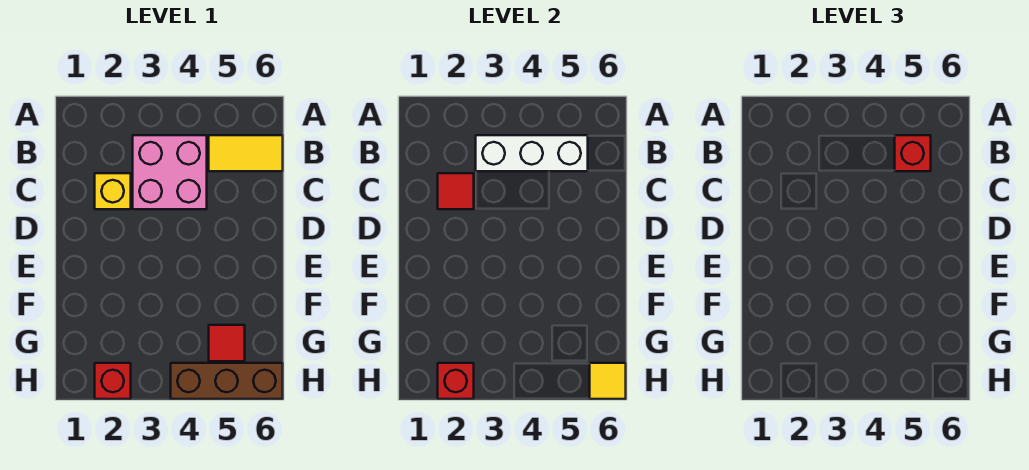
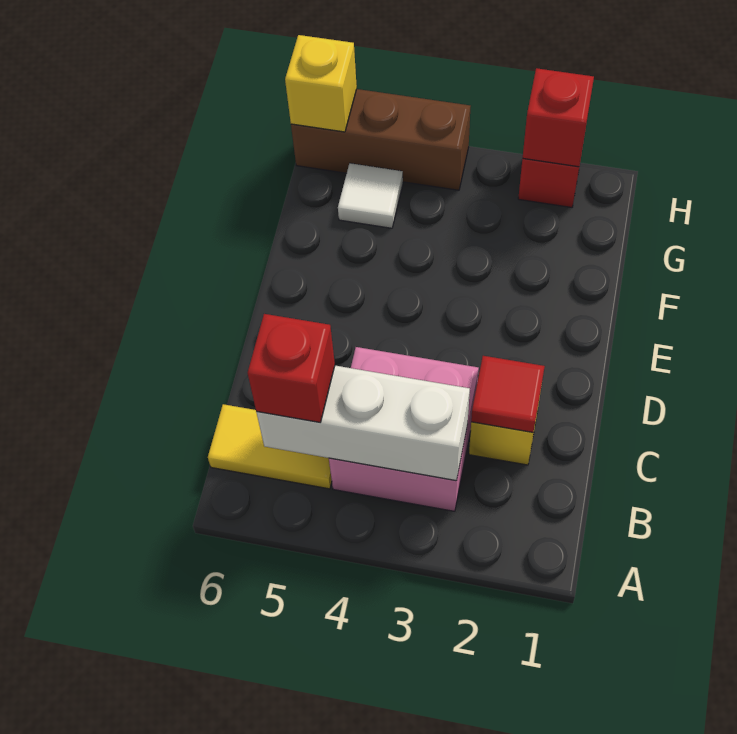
red 1x1 tile [209,325,245,361] -> white 1x1 tile [338,163,403,228]
yellow 1x1 tile [590,363,626,399] -> yellow 1x1 brick [285,35,357,132]

